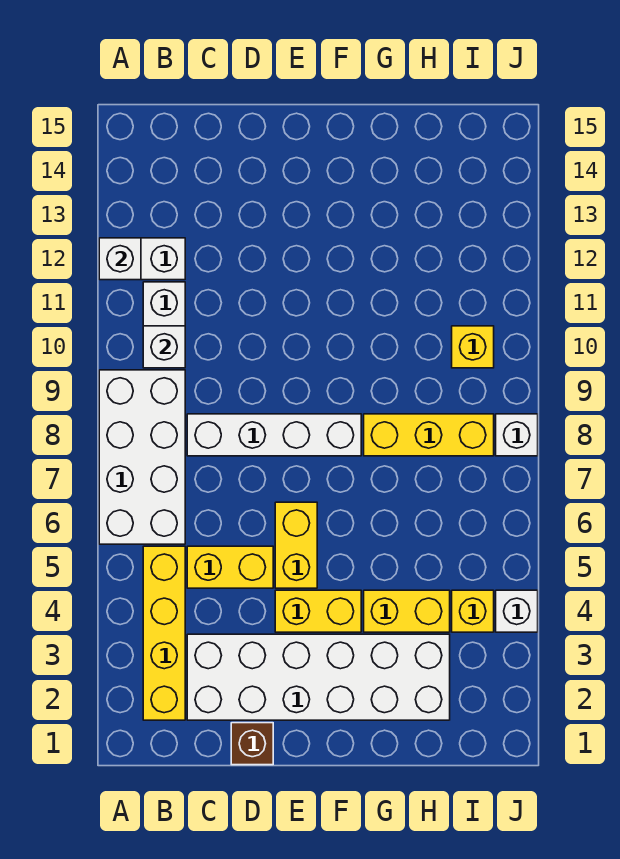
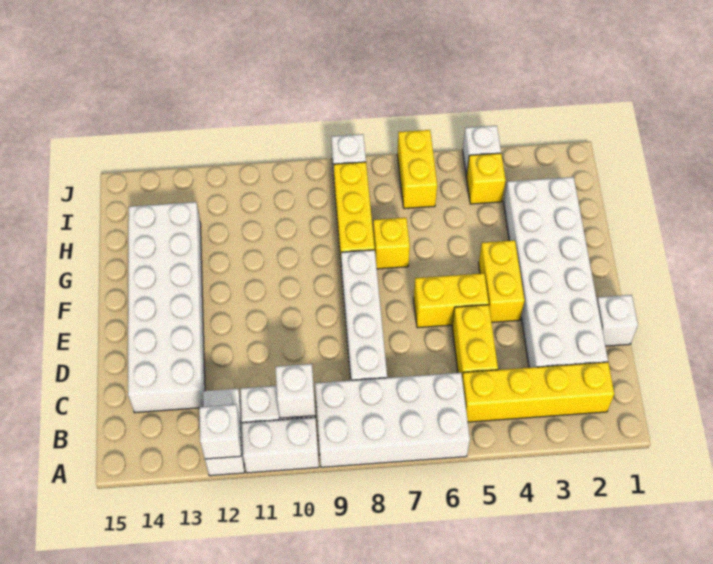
none -> white 1x2 brick [242,417,319,473]
none -> white 2x6 brick [128,202,205,413]
brown 1x1 brick [231,723,273,765] -> white 1x1 brick [597,295,638,346]
yellow 1x2 brick [364,590,450,632] -> yellow 1x2 brick moved to [397,130,437,209]
yellow 1x1 brick [452,326,494,368] -> yellow 1x1 brick moved to [373,218,410,269]

